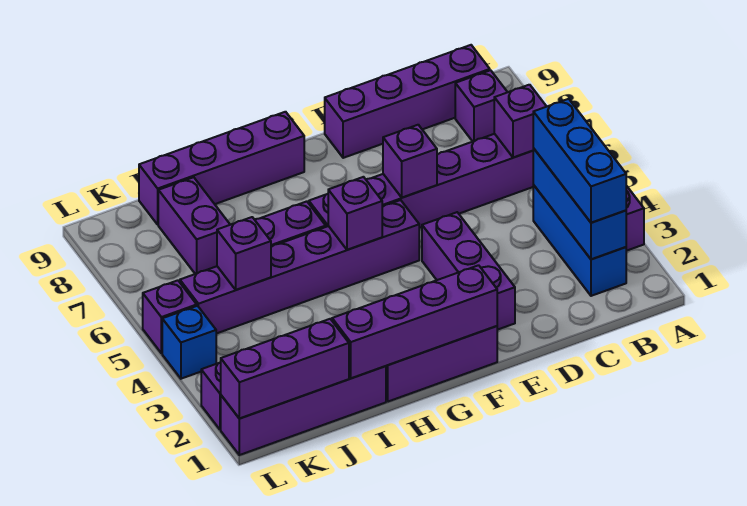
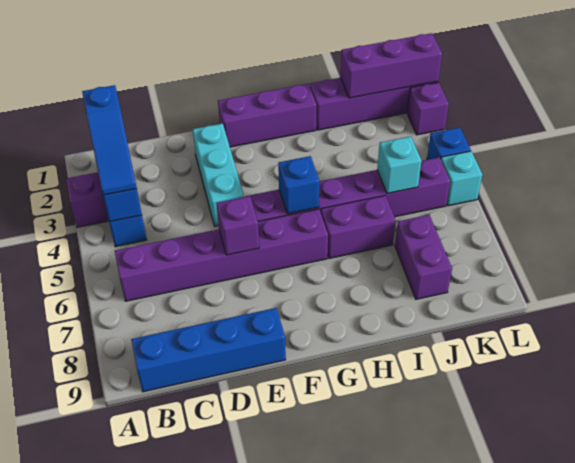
blue 1x3 brick [533,99,626,223] -> blue 1x3 slope [82,85,137,195]
purple 1x1 brick [494,85,547,158] -> none
purple 1x1 brick [455,70,507,141] -> none
purple 1x4 brick [325,45,490,158] -> blue 1x4 brick [131,308,286,392]
purple 1x3 brick [422,212,515,330] -> cyan 1x3 brick [192,124,244,226]
purple 1x4 brick [332,265,497,378] -> none
purple 1x1 brick [328,177,382,250] -> blue 1x1 brick [278,156,319,214]
purple 1x4 brick [139,112,304,224] -> none
purple 1x1 brick [217,217,271,290] -> cyan 1x1 brick [377,136,422,193]
purple 1x1 brick [143,280,197,353] -> cyan 1x1 brick [441,151,482,206]

